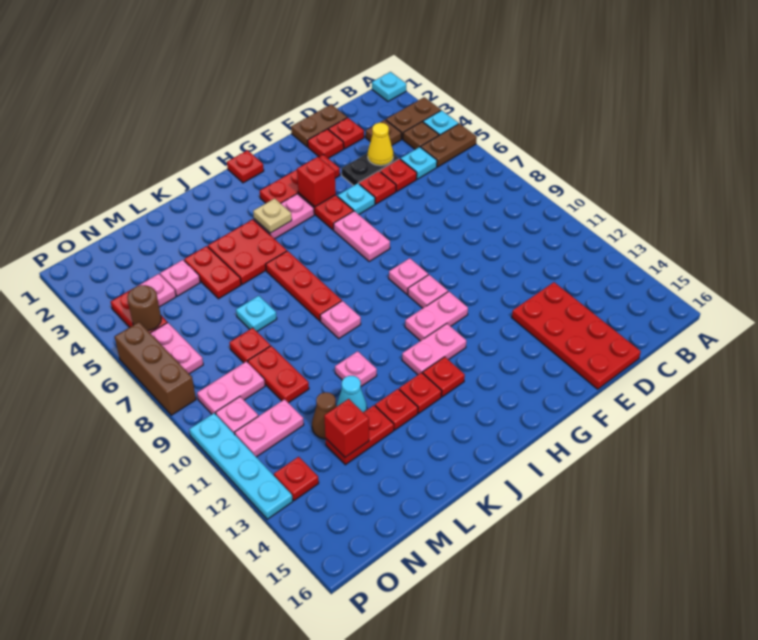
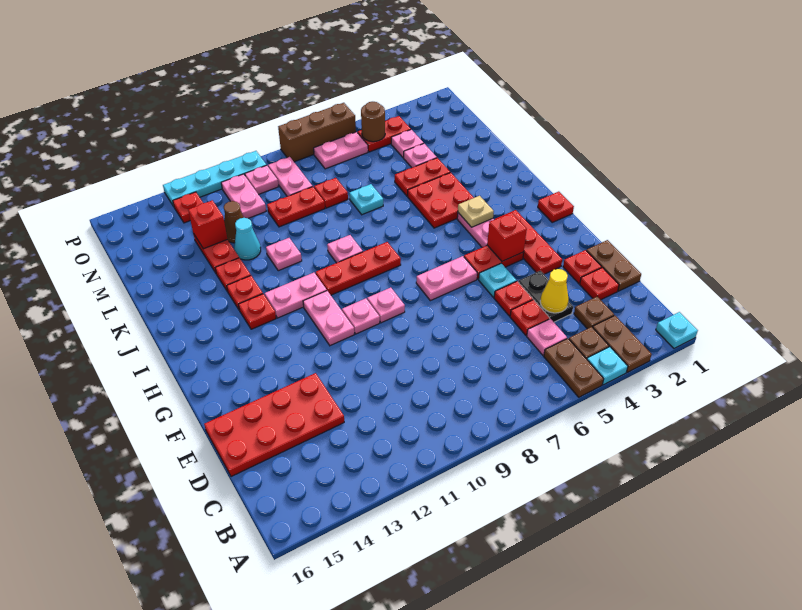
cyan 1x1 plate [401,147,437,179] -> pink 1x1 plate [527,319,567,355]
pink 1x2 plate [402,324,466,375] -> pink 1x2 plate turned to [265,273,327,318]
red 1x3 plate [266,251,342,321] -> red 1x3 plate moved to [316,242,401,295]

